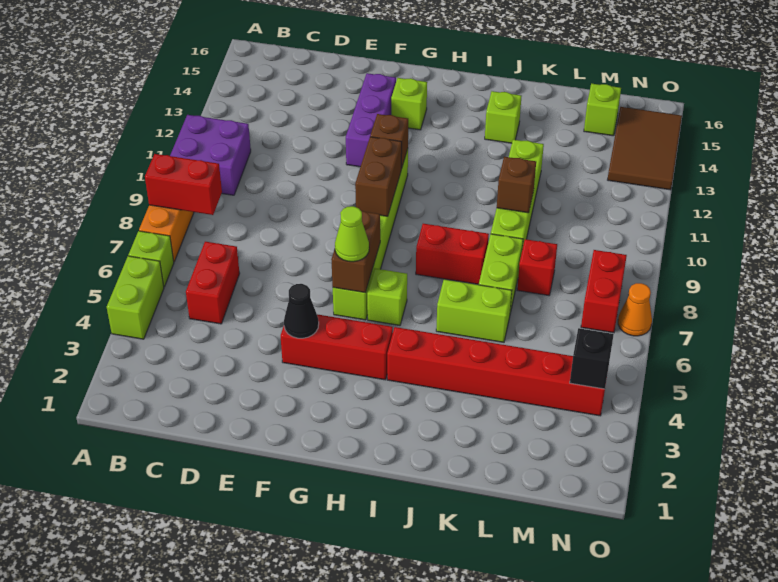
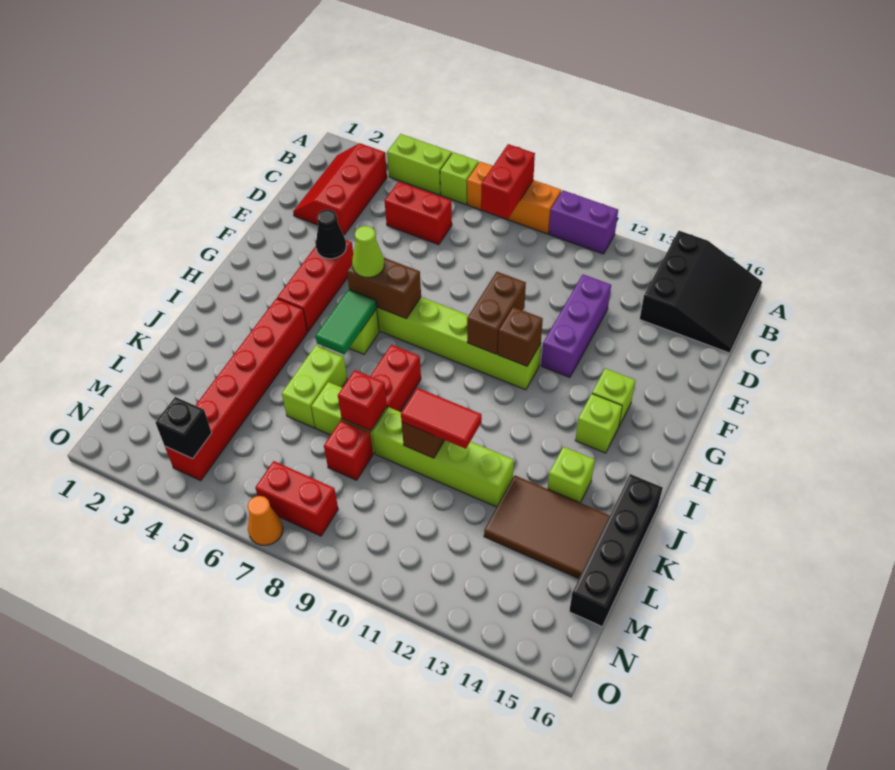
purple 2x2 brick [170,115,251,195] -> purple 1x2 brick [549,190,618,254]
none -> black 3x3 slope [640,231,762,353]
none -> red 2x3 slope [293,143,387,235]
purple 1x3 brick [346,73,396,167] -> purple 1x3 brick turned to [541,275,611,377]
brown 1x2 brick [355,137,402,216] -> brown 1x2 brick turned to [467,272,526,354]
none -> green 1x2 tile [316,290,377,354]
none -> black 1x4 brick [569,474,663,626]
none -> red 1x1 brick [338,370,387,431]
none -> red 1x2 tile [401,388,482,449]
lime 1x1 brick [584,83,621,136] -> lime 1x1 brick moved to [575,394,622,453]
brown 2x3 tile [608,107,682,190] -> brown 2x3 tile moved to [484,476,610,579]

